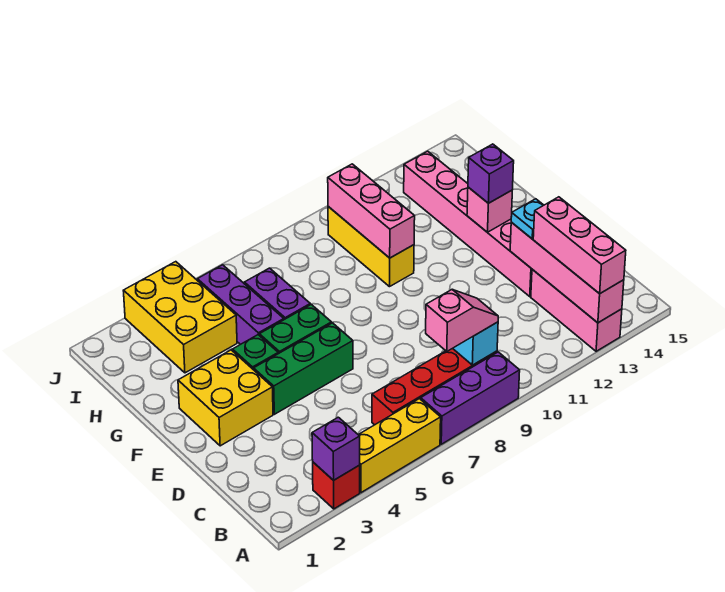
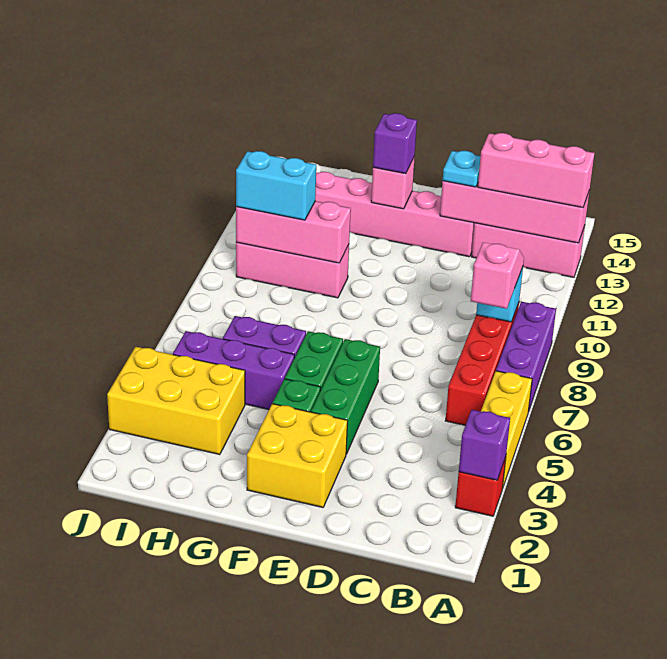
yellow 1x3 brick [328,207,414,287] -> pink 1x3 brick [236,242,349,298]
none -> cyan 1x2 brick [236,151,316,220]

